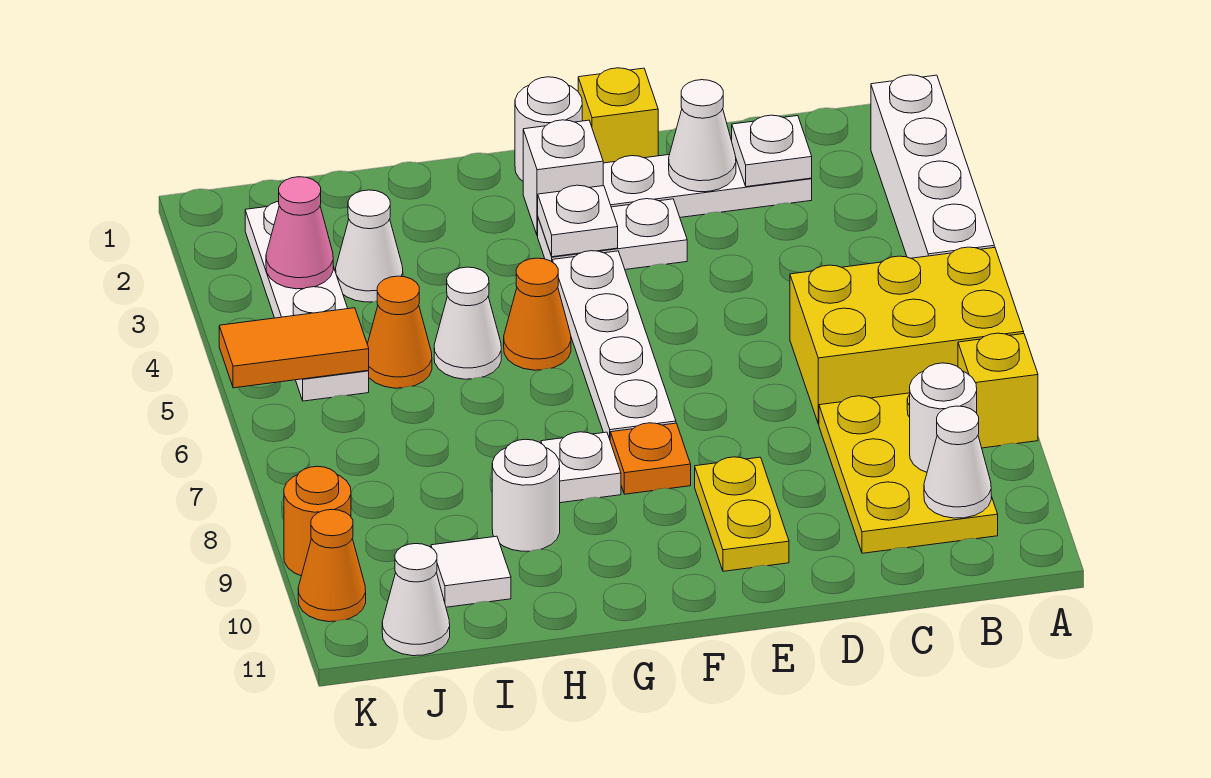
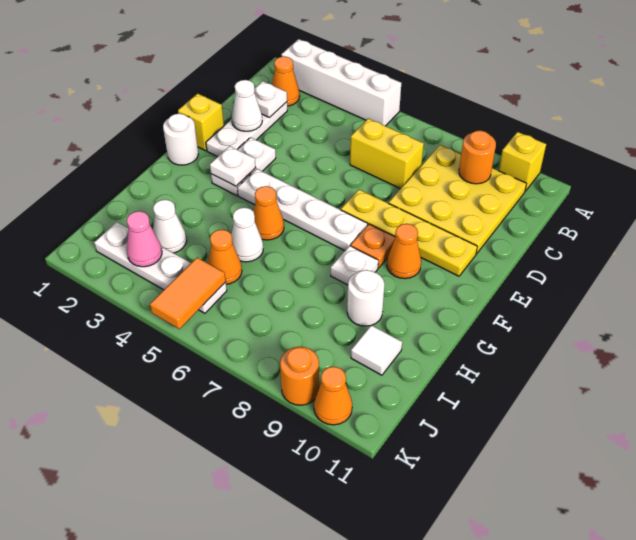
yellow 2x3 brick [790,247,1024,424] -> yellow 1x2 brick [350,119,424,189]
yellow 1x1 brick [958,333,1038,448] -> yellow 1x1 brick moved to [499,132,546,191]
none -> orange 1x1 cone [272,57,300,106]
yellow 2x3 plate [819,393,998,553] -> yellow 3x3 plate [389,145,526,254]
white 1x1 round brick [910,363,977,472] -> orange 1x1 round brick [459,131,496,184]
white 1x1 cone [924,406,991,518] -> none
yellow 1x2 plate [695,457,789,571] -> yellow 1x4 plate [341,190,477,276]
white 1x1 brick [523,120,603,236] -> none
none -> orange 1x1 cone [387,224,421,279]
white 1x1 cone [382,544,450,656] -> none

